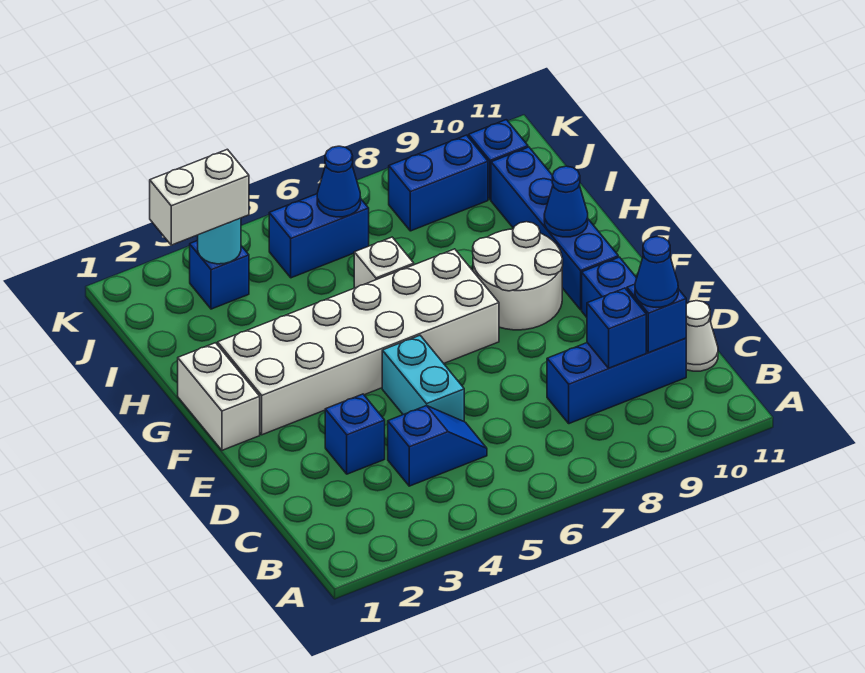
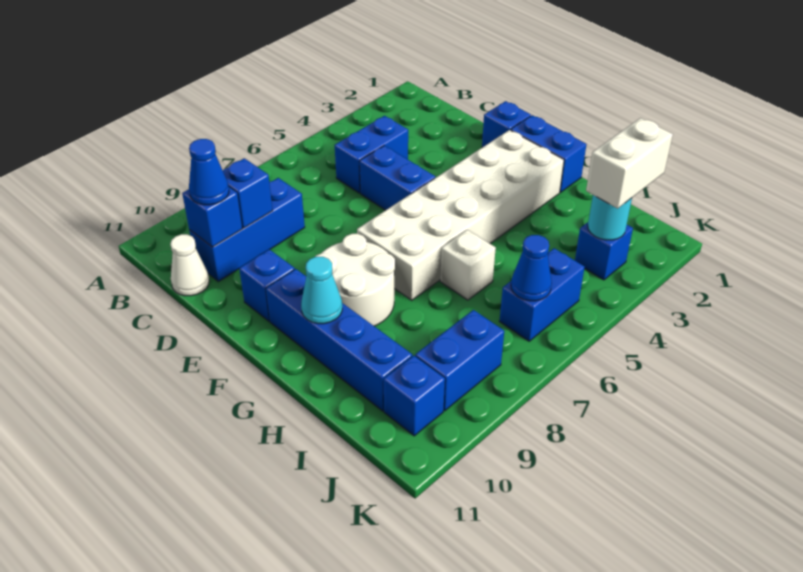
blue 1x2 slope [388,406,487,486] -> blue 1x2 brick [335,116,408,193]
blue 1x1 brick [325,394,385,474] -> blue 1x1 brick moved to [482,101,531,147]
cyan 1x2 brick [382,336,464,421] -> blue 1x2 brick [359,146,435,210]
white 1x2 brick [178,343,260,450] -> blue 1x2 brick [511,115,587,192]
blue 1x1 cone [544,166,588,237] -> cyan 1x1 cone [301,257,342,324]

